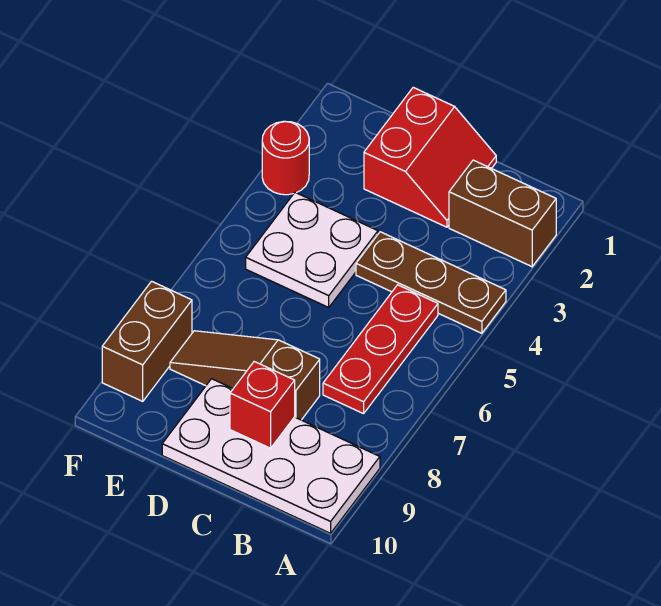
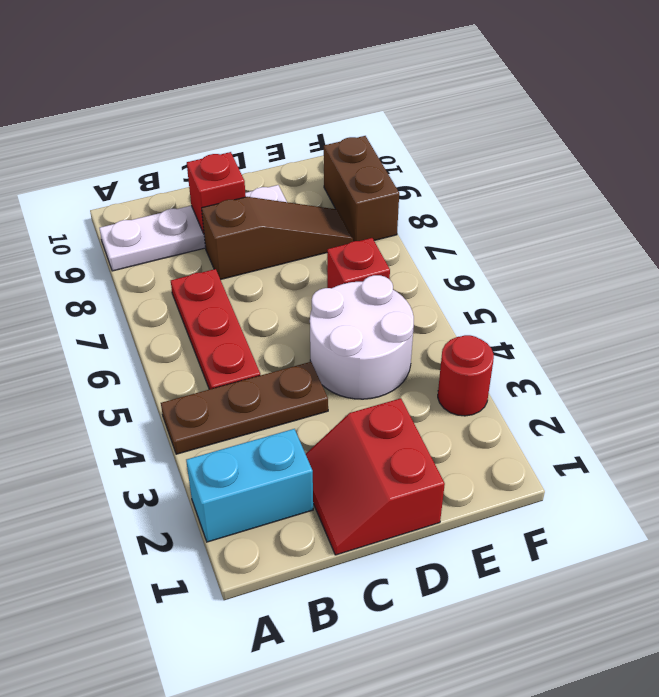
brown 1x2 brick [449,160,556,267] -> cyan 1x2 brick [186,429,313,542]
white 2x4 plate [162,379,380,533] -> white 1x4 plate [99,185,287,271]
white 2x2 plate [246,193,378,307] -> white 2x2 round brick [310,275,414,399]
none -> red 1x1 brick [327,238,390,288]

